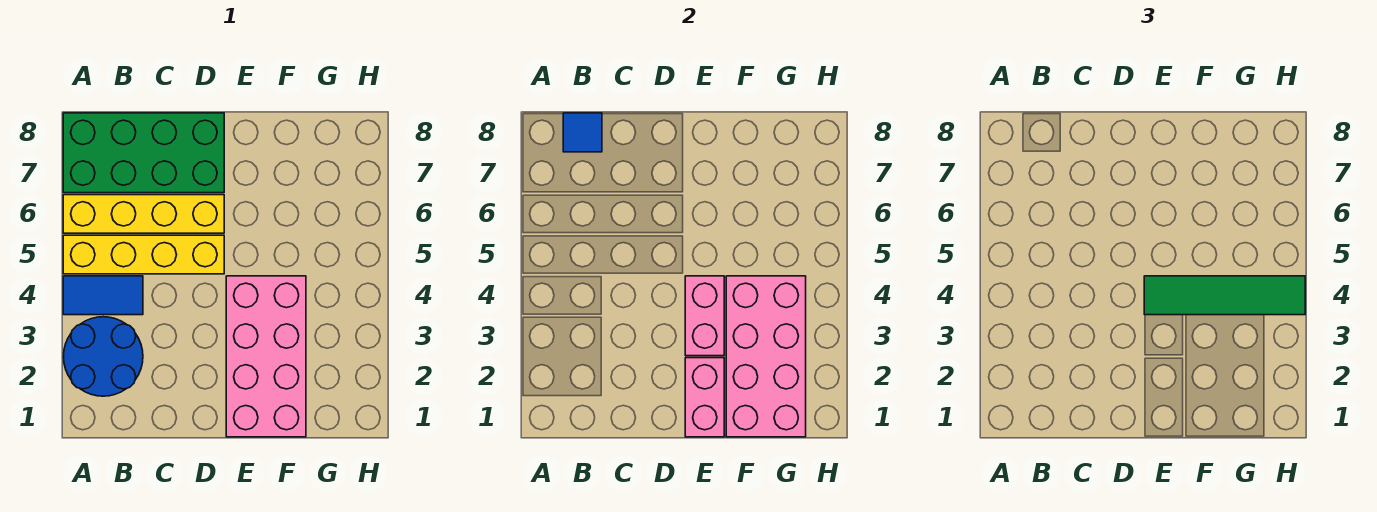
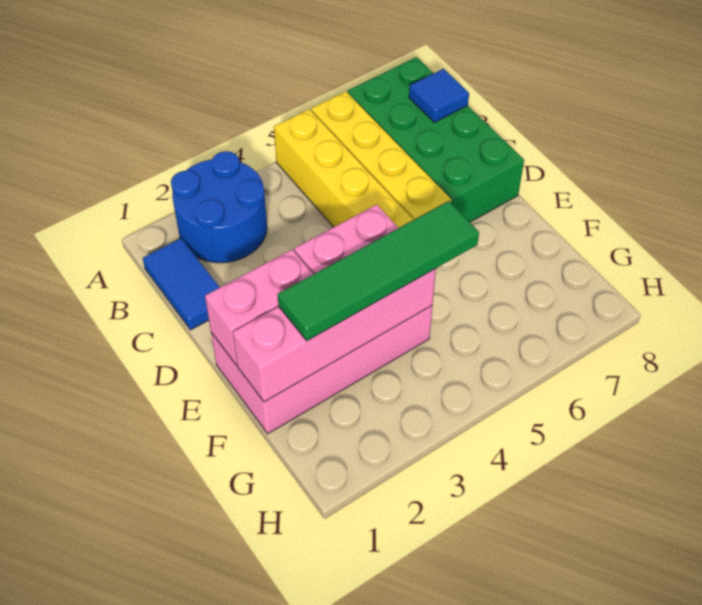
blue 1x2 tile [63,276,143,315] -> blue 1x2 tile moved to [143,238,220,330]
green 1x4 tile [1144,276,1305,315] -> green 1x4 tile turned to [278,201,479,341]
pink 2x4 brick [726,276,806,437] -> pink 1x4 brick [233,269,436,402]

